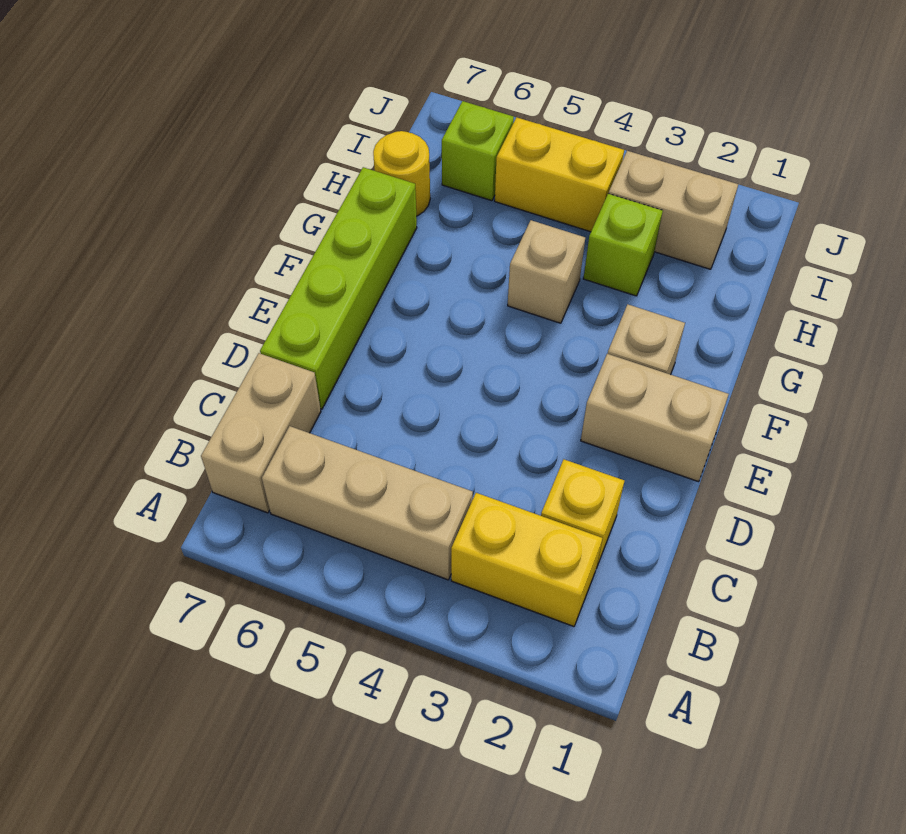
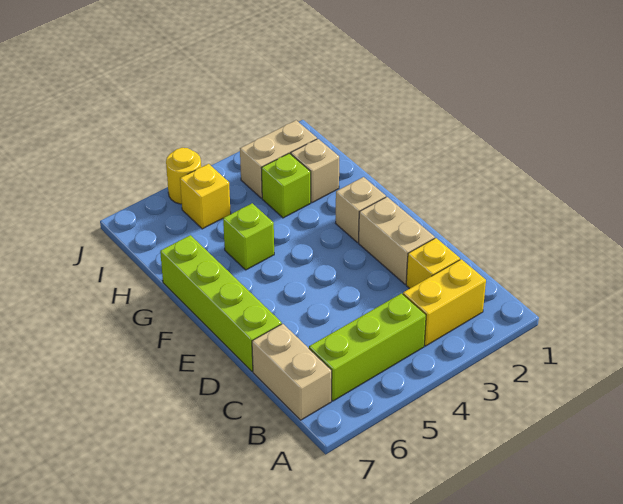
tan 1x3 brick [262,426,473,580] -> lime 1x3 brick [309,293,426,401]
tan 1x2 brick [581,354,729,482] -> tan 1x2 brick turned to [359,197,435,284]
tan 1x1 brick [508,220,585,323] -> tan 1x1 brick moved to [291,139,339,203]
yellow 1x1 round brick [373,131,430,216] -> yellow 1x1 round brick moved to [166,148,201,204]
yellow 1x2 brick [495,117,624,232] -> yellow 1x1 brick [180,164,231,229]
lime 1x1 brick [442,101,514,201] -> lime 1x1 brick moved to [223,203,274,270]

